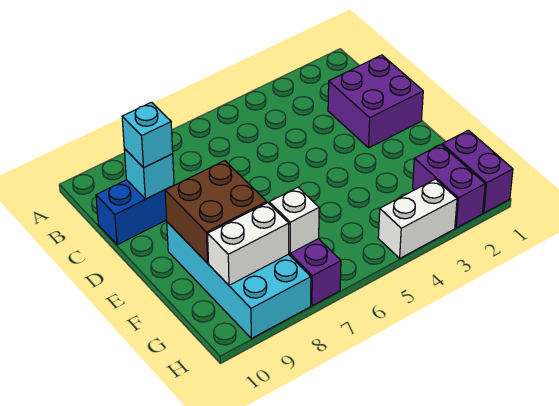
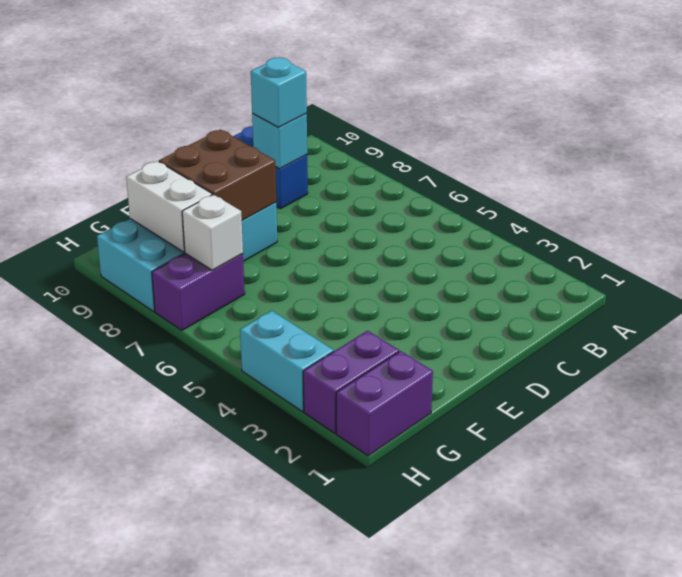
purple 2x2 brick [328,55,423,148] -> none
white 1x2 brick [378,179,457,258] -> cyan 1x2 brick [240,311,334,412]

